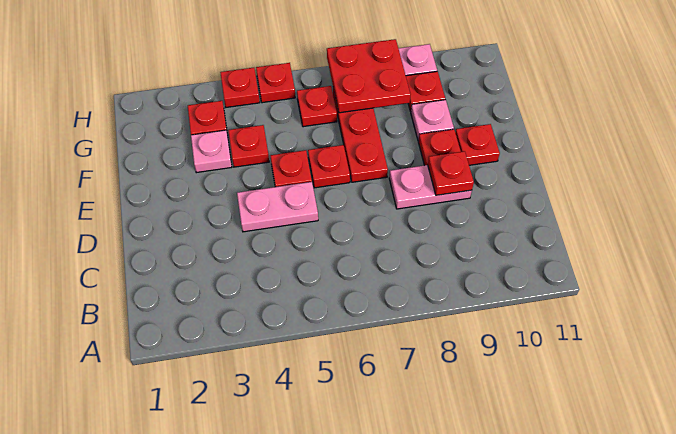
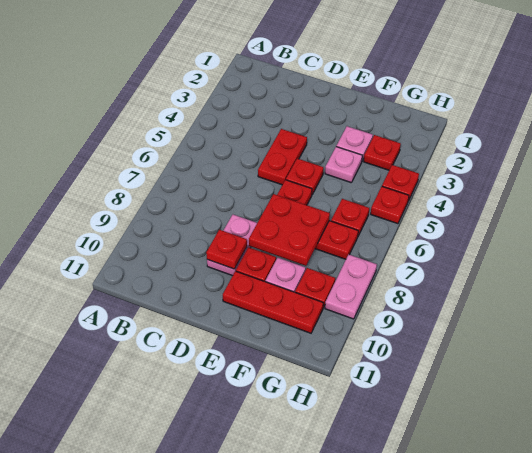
pink 1x2 plate [237,182,318,232] -> red 1x2 plate [258,129,307,185]
red 1x1 plate [455,124,500,165] -> red 1x3 plate [223,271,323,333]
red 1x1 plate [228,125,269,167] -> pink 1x1 plate [325,147,362,183]
red 2x2 plate [327,39,410,113] -> red 2x2 plate moved to [249,194,330,266]

